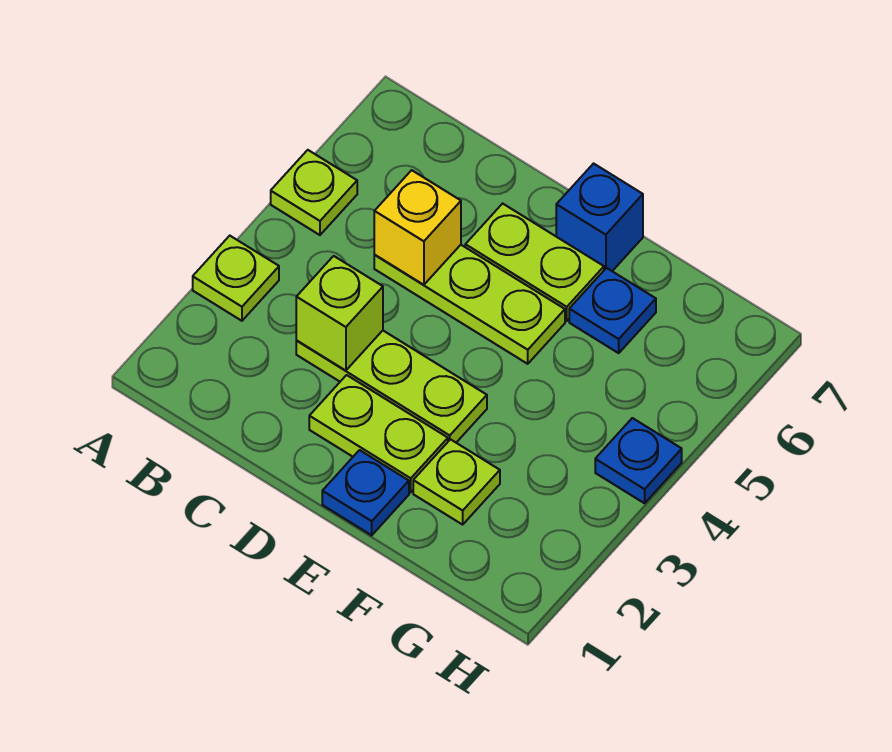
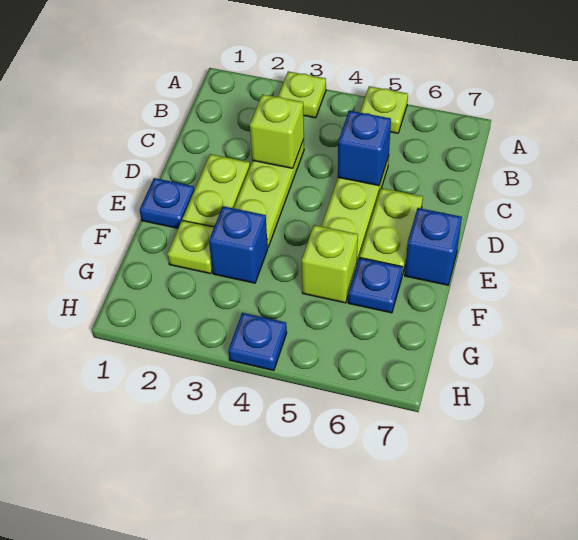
yellow 1x1 brick [374,170,461,285] -> blue 1x1 brick [338,111,391,186]
none -> blue 1x1 brick [209,206,268,283]
none -> lime 1x1 brick [302,225,358,303]

